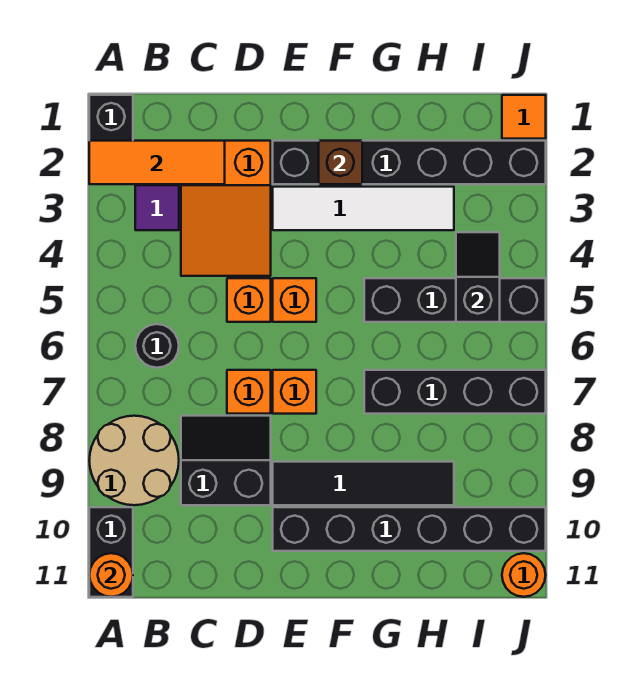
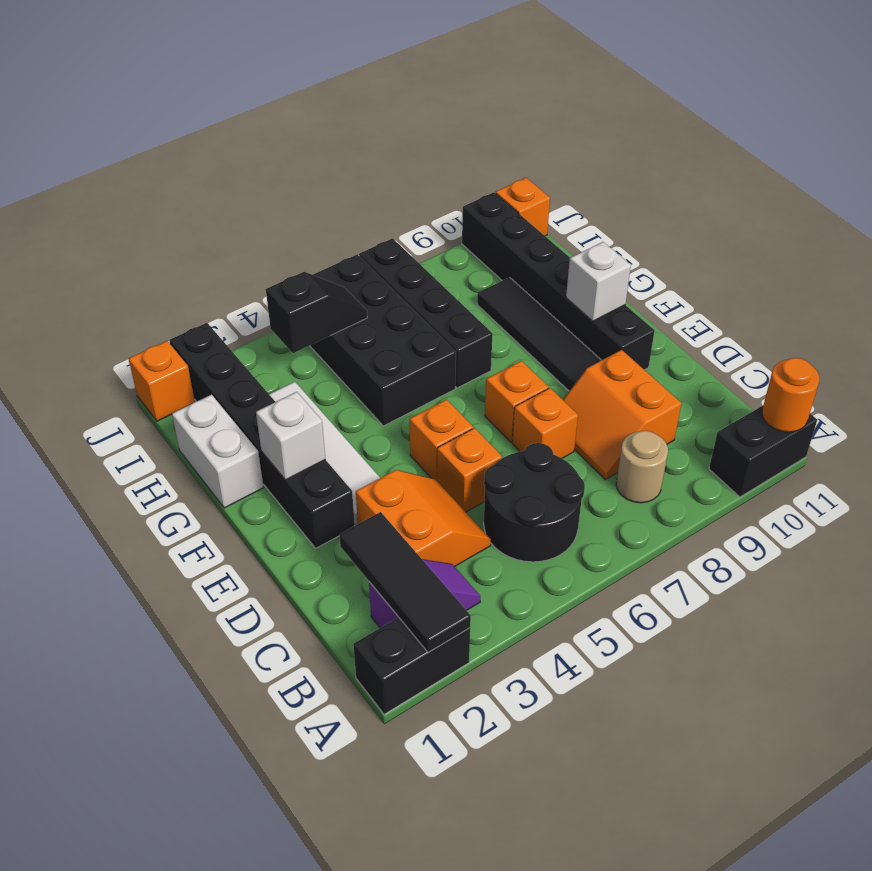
orange 1x3 tile [89,141,225,184] -> black 1x3 tile [339,512,471,652]
tan 2x2 round brick [89,416,179,505] -> tan 1x1 round brick [616,431,668,503]
black 1x1 round brick [135,324,179,368] -> black 2x2 round brick [484,443,585,562]
orange 2x3 slope [181,141,271,276] -> orange 2x2 slope [356,470,491,567]
black 2x2 slope [181,416,271,505] -> orange 2x2 slope [563,350,681,480]
brown 1x1 brick [319,141,362,184] -> white 1x1 brick [256,392,325,480]
none -> white 1x1 brick [566,242,631,321]
none -> white 1x2 brick [172,395,264,508]
black 1x4 brick [364,278,546,322] -> black 2x4 brick [310,254,456,426]
black 1x2 slope [456,232,500,322] -> black 1x2 slope turned to [266,272,367,353]
orange 1x1 tile [502,95,546,139] -> orange 1x1 brick [128,341,195,421]
orange 1x1 round brick [502,553,546,597] -> orange 1x1 brick [496,178,550,236]

